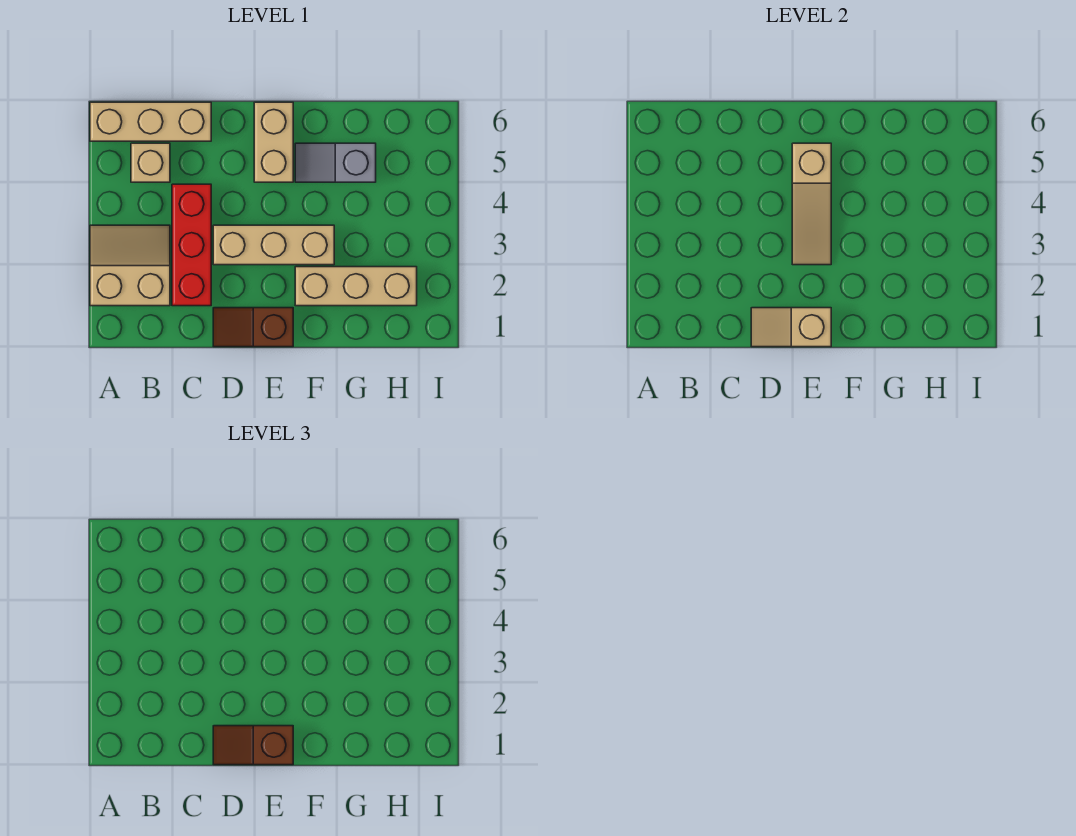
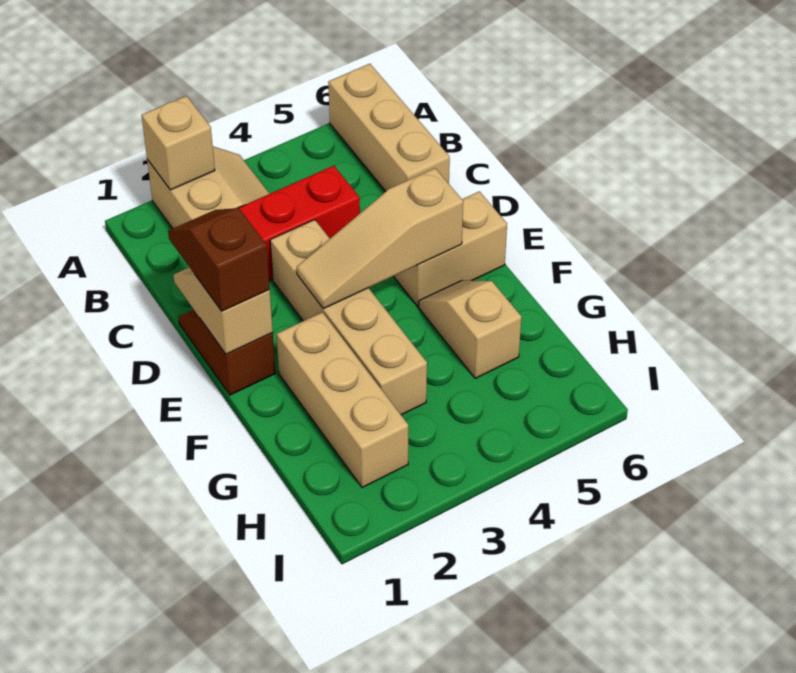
tan 1x1 brick [131,143,170,182] -> tan 1x1 brick moved to [142,96,215,190]
tan 1x3 brick [213,225,334,265] -> tan 1x4 brick [270,220,427,415]
grey 1x2 slope [295,143,376,182] -> tan 1x2 slope [419,280,521,378]

